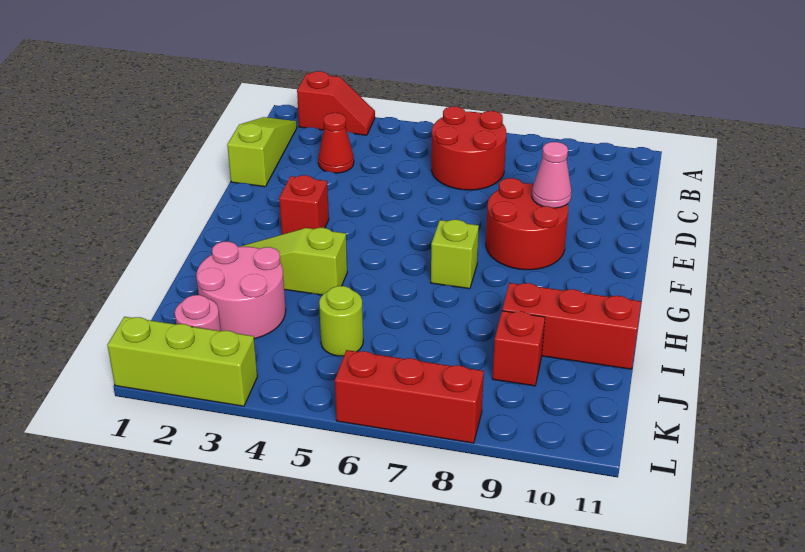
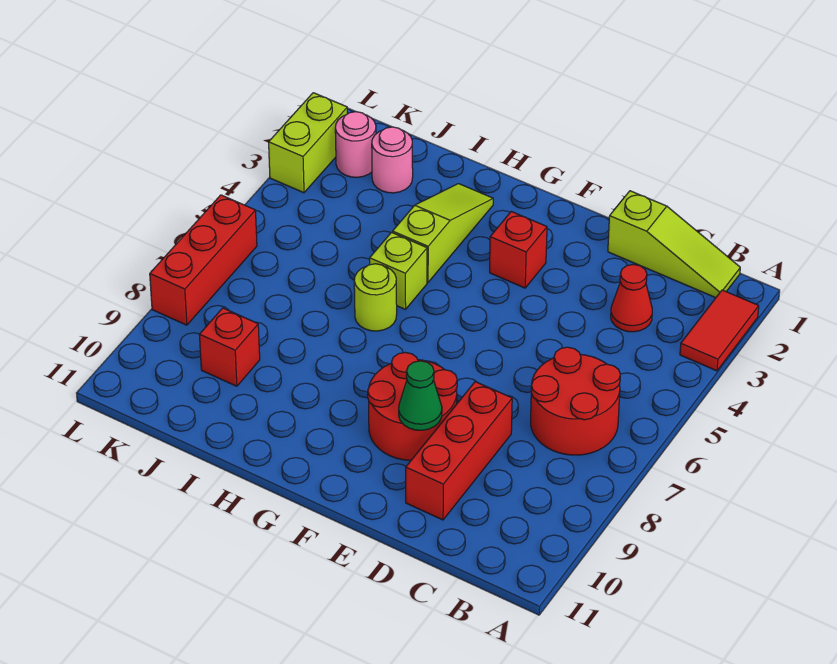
red 1x2 slope [297,71,375,135] -> red 1x2 tile [680,290,759,371]
pink 1x1 cone [532,142,571,208] -> green 1x1 cone [399,361,442,430]
lime 1x1 brick [431,220,479,289] -> lime 1x1 brick moved to [370,232,427,309]
pink 2x2 round brick [196,242,286,339] -> pink 1x1 round brick [372,127,413,193]
red 1x3 brick [502,283,641,369] -> red 1x3 brick moved to [406,382,512,520]
lime 1x1 round brick [319,286,363,356] -> lime 1x1 round brick moved to [354,264,397,331]
lime 1x3 brick [107,317,257,406] -> lime 1x2 brick [269,93,347,193]

